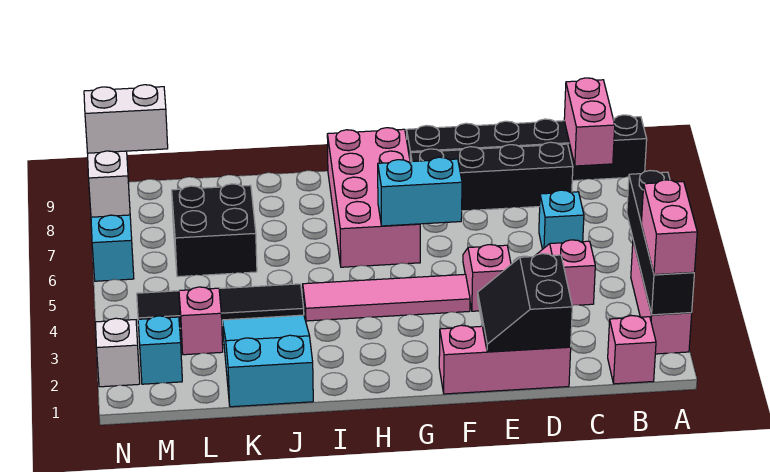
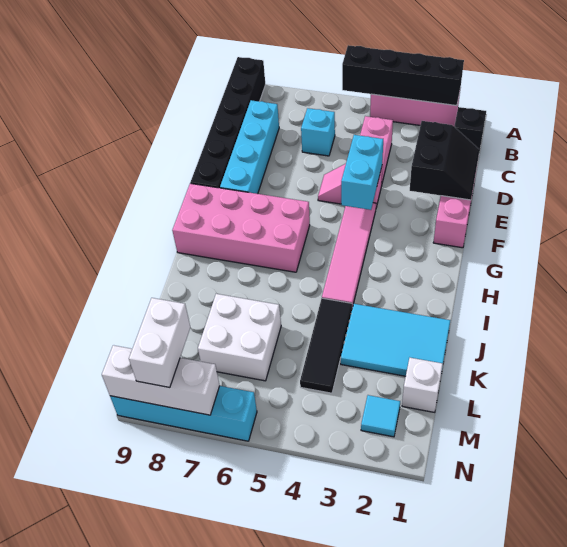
pink 1x2 brick [641,180,697,275] -> none
pink 1x1 brick [608,315,656,384] -> black 1x1 brick [454,107,486,152]
pink 1x2 brick [564,78,615,166] -> none
black 1x4 brick [411,142,573,211] -> cyan 1x4 brick [220,100,279,194]
black 2x2 slope [478,254,572,352] -> black 2x2 slope turned to [410,121,480,200]
cyan 1x2 brick [378,157,462,226] -> cyan 1x2 brick moved to [341,135,383,210]
cyan 2x3 slope [222,315,313,407] -> cyan 2x3 tile [341,304,450,376]
black 1x4 tile [137,284,304,328] -> black 1x3 tile [300,298,352,393]
black 2x2 brick [172,184,257,277] -> white 2x2 brick [198,294,281,381]
pink 1x1 brick [179,287,223,355] -> none
cyan 1x1 brick [138,316,182,384] -> cyan 1x1 tile [361,395,400,437]
white 1x1 brick [95,318,140,387] -> white 1x1 brick moved to [402,358,443,412]

